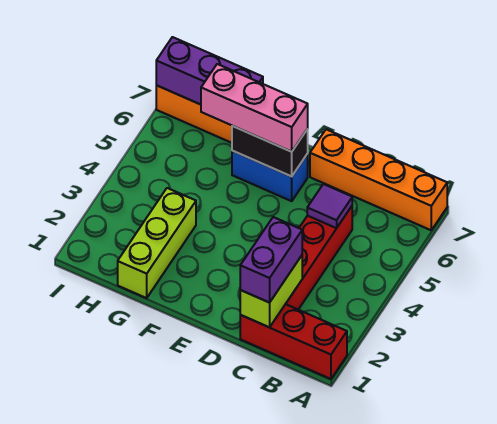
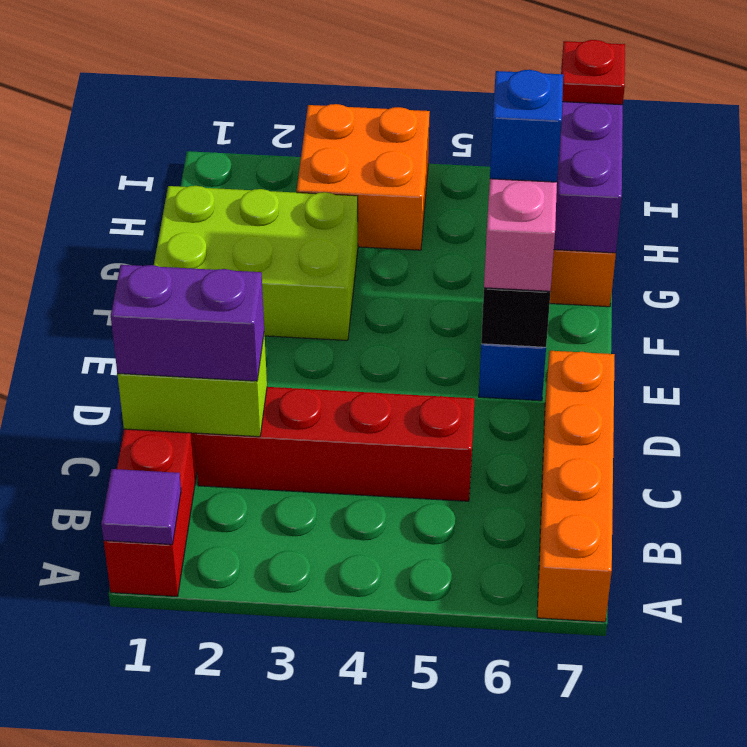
purple 1x1 tile [307,184,352,228] -> purple 1x1 tile moved to [101,469,181,545]
none -> blue 1x1 brick [490,70,563,182]
lime 1x3 brick [118,188,196,298] -> lime 2x3 brick [154,186,358,340]
none -> orange 2x2 brick [297,104,430,250]
none -> red 1x1 plate [562,40,625,105]

